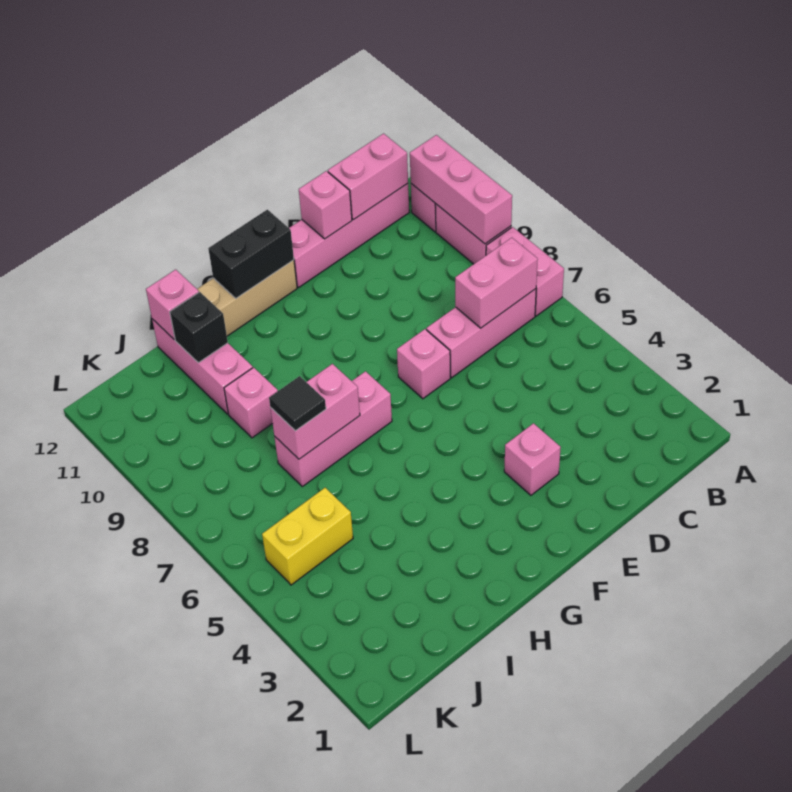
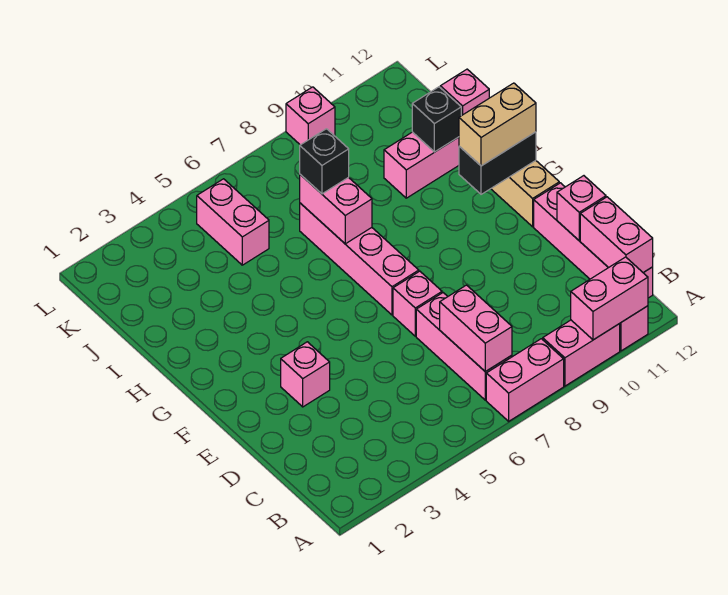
pink 1x3 brick [410,135,512,244] -> pink 1x2 brick [571,257,648,340]
black 1x2 brick [208,210,294,298] -> black 1x2 brick turned to [459,132,536,194]
pink 1x3 brick [274,371,392,486] -> pink 1x4 brick [300,203,419,315]
none -> tan 1x2 brick [459,83,536,166]
black 1x1 tile [269,376,326,431] -> black 1x1 brick [300,129,349,194]
pink 1x1 brick [224,367,278,438] -> pink 1x1 brick moved to [286,87,335,145]
yellow 1x2 brick [262,488,353,585] -> pink 1x2 brick [197,179,269,265]

